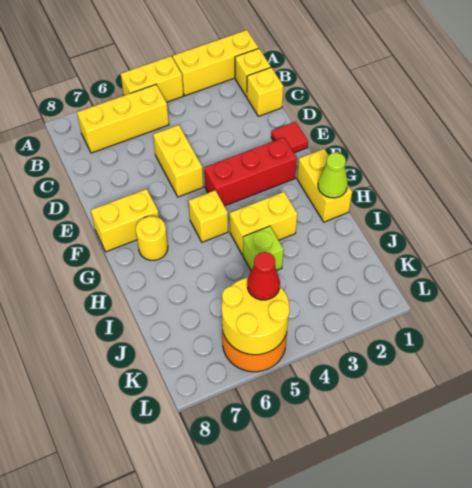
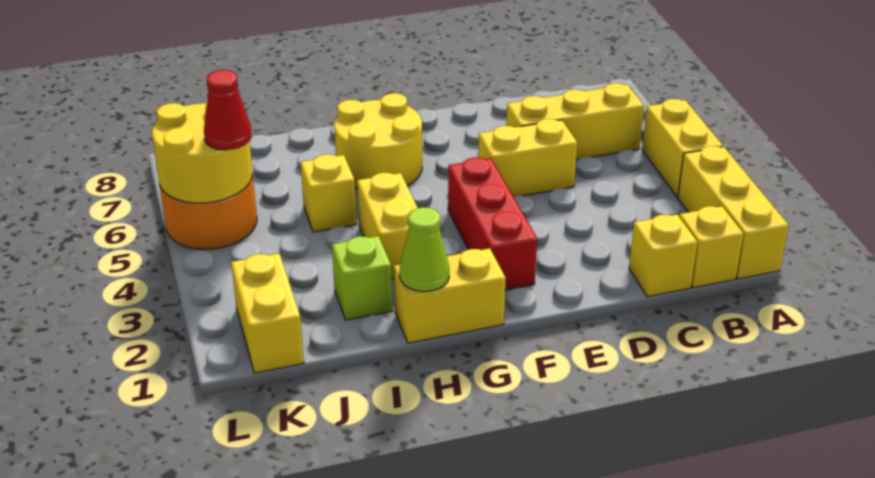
yellow 1x3 brick [77,85,169,153] -> yellow 1x3 brick turned to [506,83,644,160]
red 1x1 tile [271,122,308,153] -> none
yellow 1x2 brick [91,189,159,252] -> yellow 1x2 brick moved to [231,254,304,373]
yellow 1x1 brick [189,191,228,242] -> yellow 1x1 brick moved to [301,154,356,232]
yellow 1x1 round brick [136,216,168,260] -> yellow 2x2 round brick [334,93,422,189]
lime 1x1 brick [243,226,284,271] -> lime 1x1 brick moved to [332,236,392,320]

